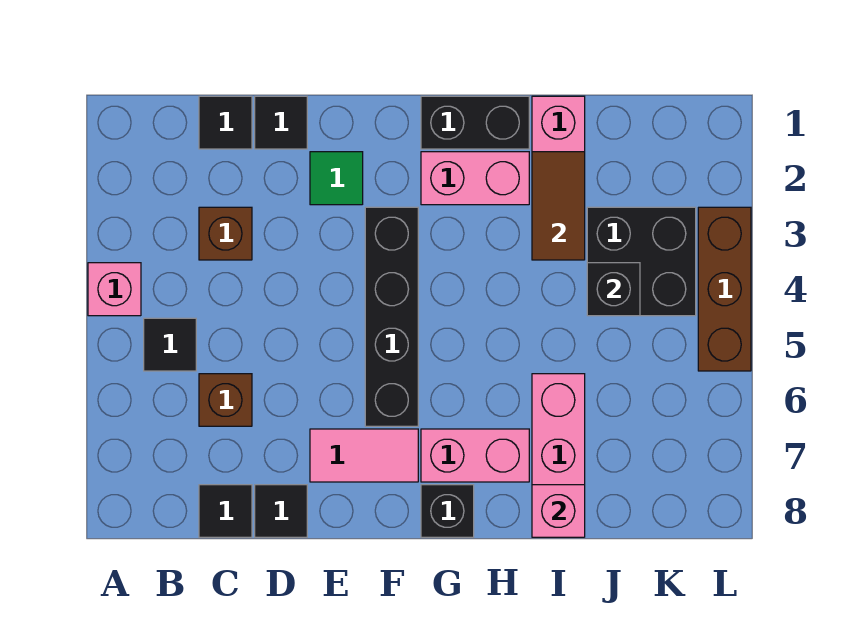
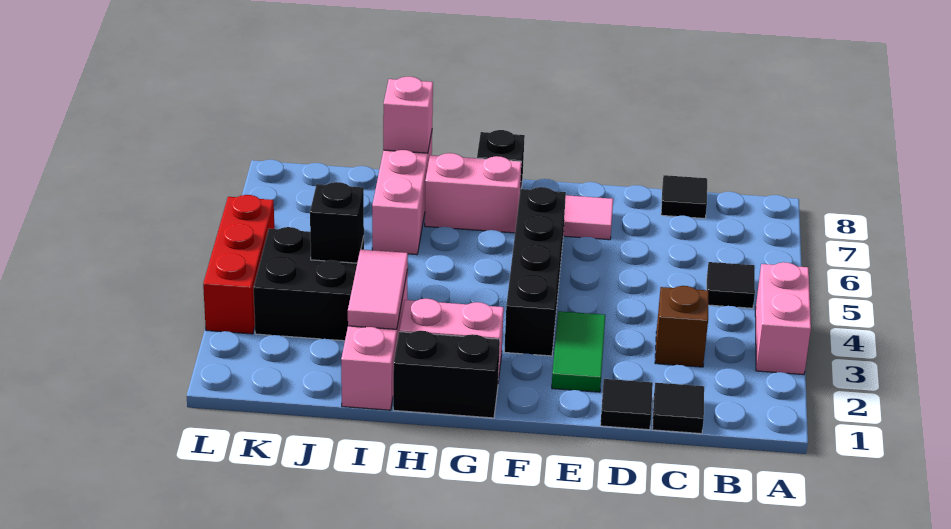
pink 1x1 brick [88,263,141,316] -> pink 1x2 brick [755,262,811,375]
brown 1x1 brick [199,374,252,426] -> none
black 1x1 tile [255,485,307,537] -> none
green 1x1 tile [310,152,363,205] -> green 1x2 tile [552,311,605,392]
brown 1x2 tile [532,152,585,260] -> pink 1x2 tile [348,249,408,329]
brown 1x3 brick [698,207,751,371] -> red 1x3 brick [203,195,274,334]

